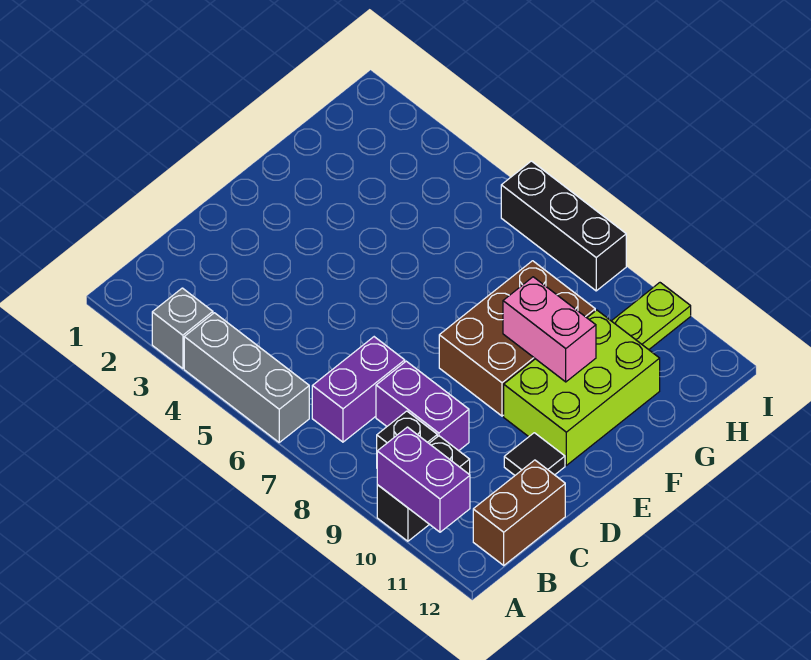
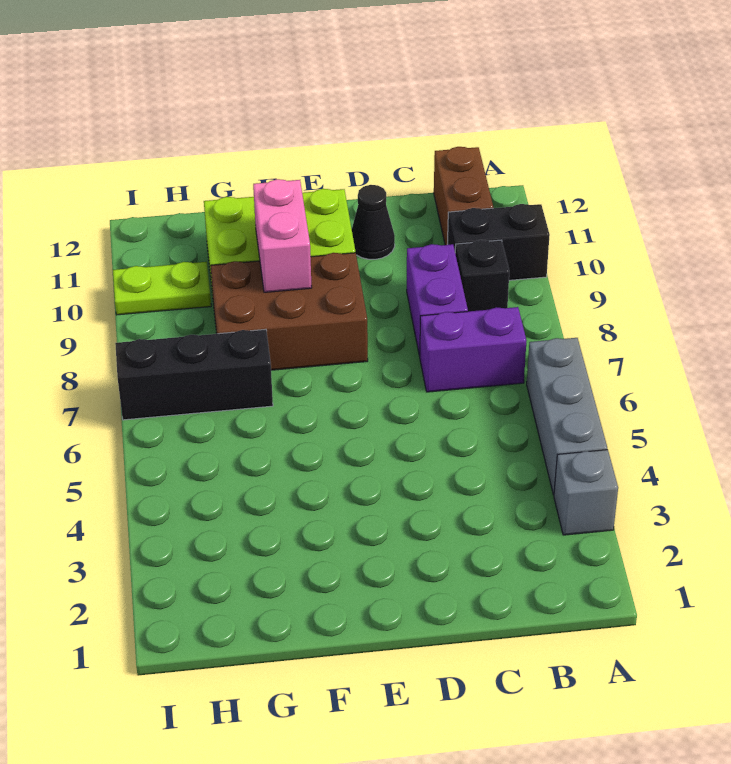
purple 1x2 brick [377,427,470,532] -> none
brown 1x2 brick [473,460,565,565] -> brown 1x2 brick turned to [434,147,493,245]
black 1x1 tile [504,433,565,475] -> black 1x1 cone [352,185,395,259]
black 1x3 brick [501,161,626,291] -> black 1x3 brick turned to [115,329,273,420]

